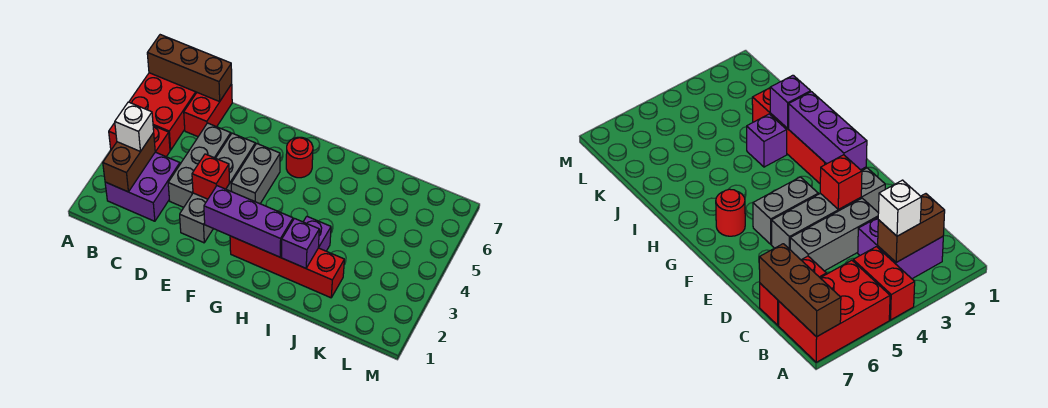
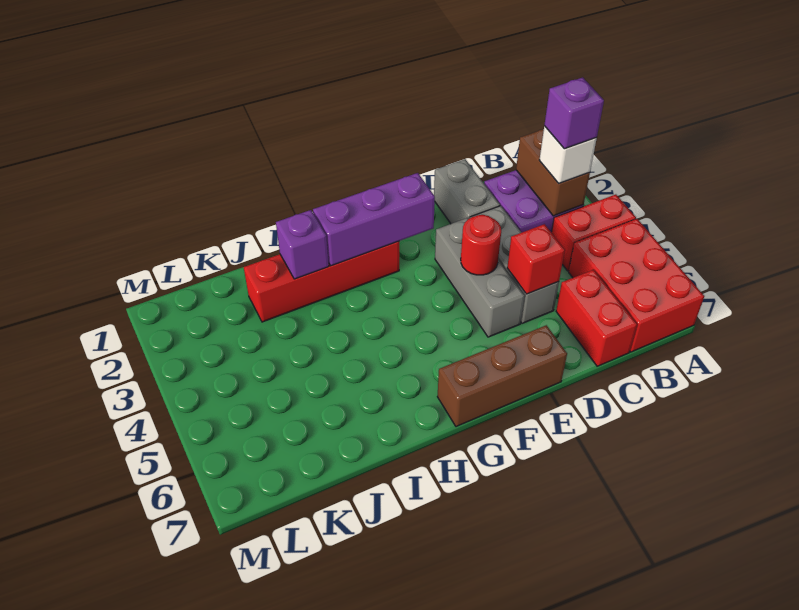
brown 1x3 brick [147,35,232,102] -> brown 1x3 brick moved to [437,325,567,427]
grey 1x4 brick [180,133,255,243] -> grey 1x3 brick [435,218,525,337]
red 1x1 brick [192,154,229,199] -> red 1x1 brick moved to [507,224,565,294]
grey 1x2 brick [231,144,280,204] -> grey 1x2 brick moved to [434,159,500,224]
red 1x1 round brick [286,137,313,178] -> red 1x1 round brick moved to [461,215,501,275]
purple 1x1 brick [303,216,331,251] -> purple 1x1 brick moved to [544,77,604,149]

